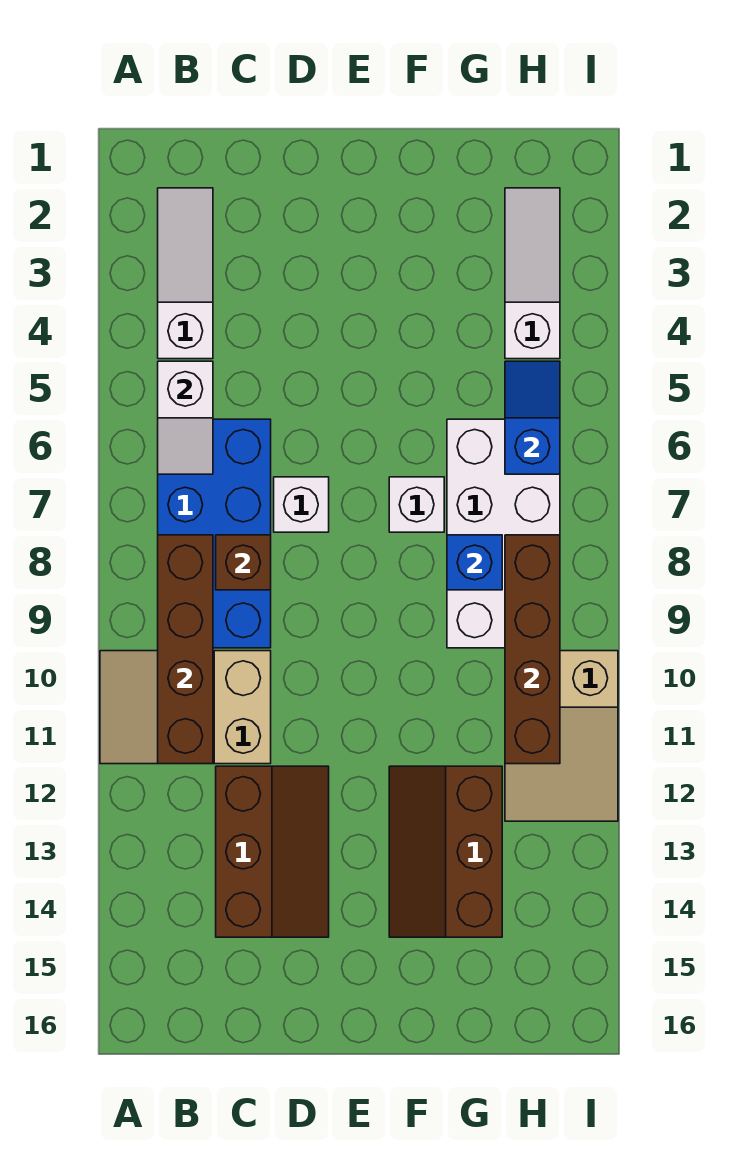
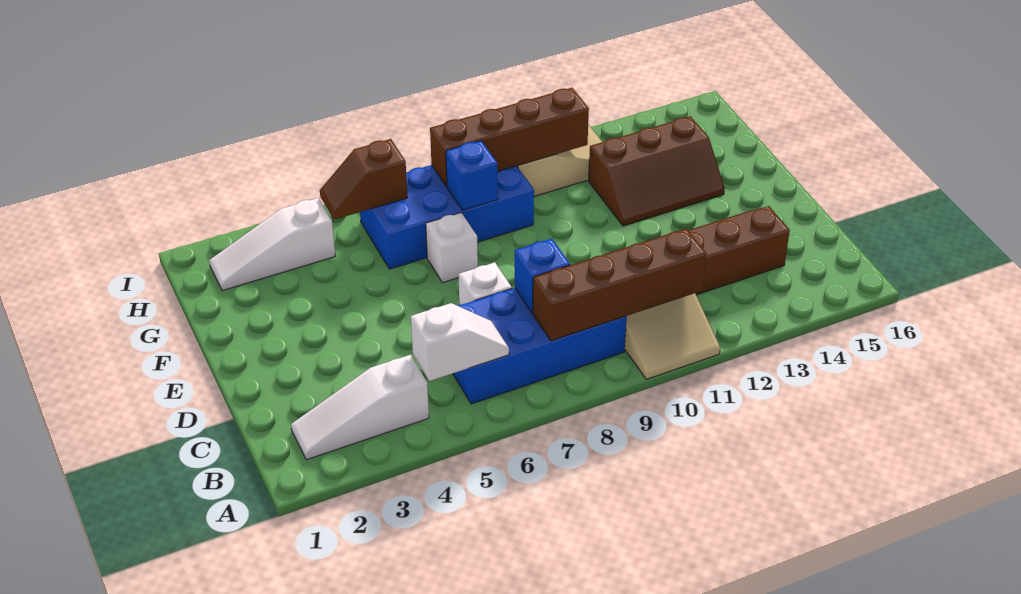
brown 1x1 brick [216,535,271,590] -> blue 1x1 brick [515,239,570,313]
white 2x4 brick [447,419,560,648] -> blue 2x4 brick [360,165,534,269]
blue 1x2 slope [505,361,560,474] -> brown 1x2 slope [320,139,408,220]

